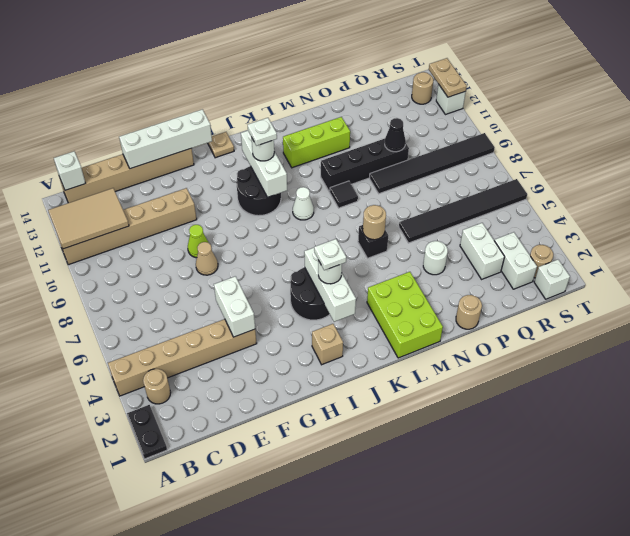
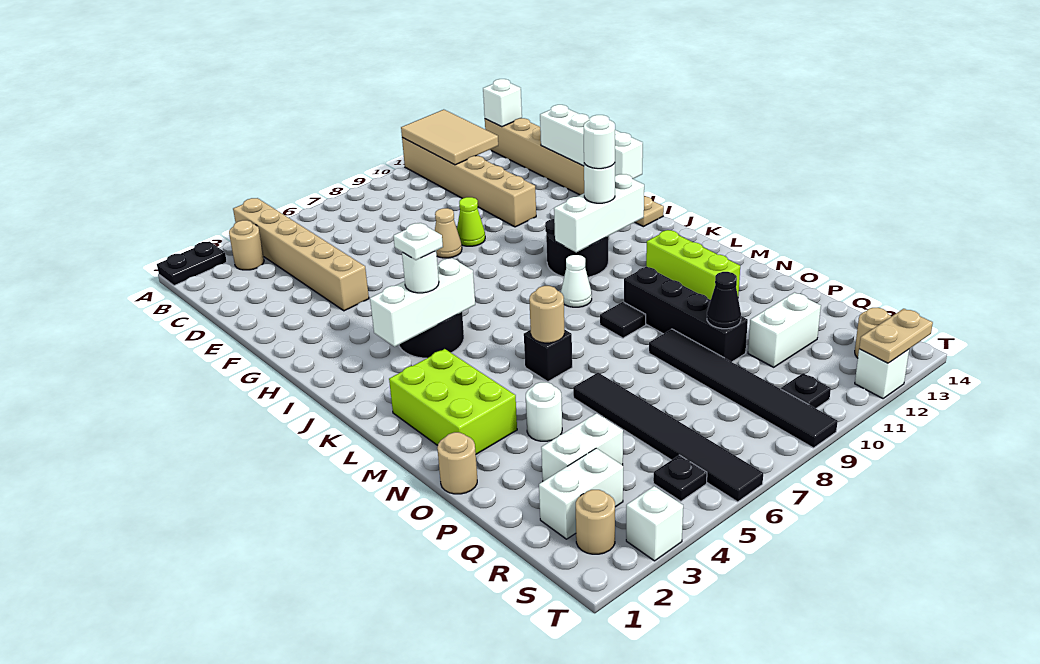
white 1x2 brick [214,276,255,337] -> white 1x2 brick moved to [748,293,821,367]
tan 1x1 brick [312,324,343,365] -> none
white 1x1 plate [248,118,277,146] -> white 1x1 round brick [584,115,615,169]
lime 2x3 brick [367,272,443,358] -> lime 2x3 brick turned to [389,349,517,454]
white 1x1 brick [534,260,570,299] -> white 1x1 brick moved to [626,486,683,561]
none -> black 1x1 plate [653,455,707,501]
none -> black 1x1 plate [781,373,831,408]

